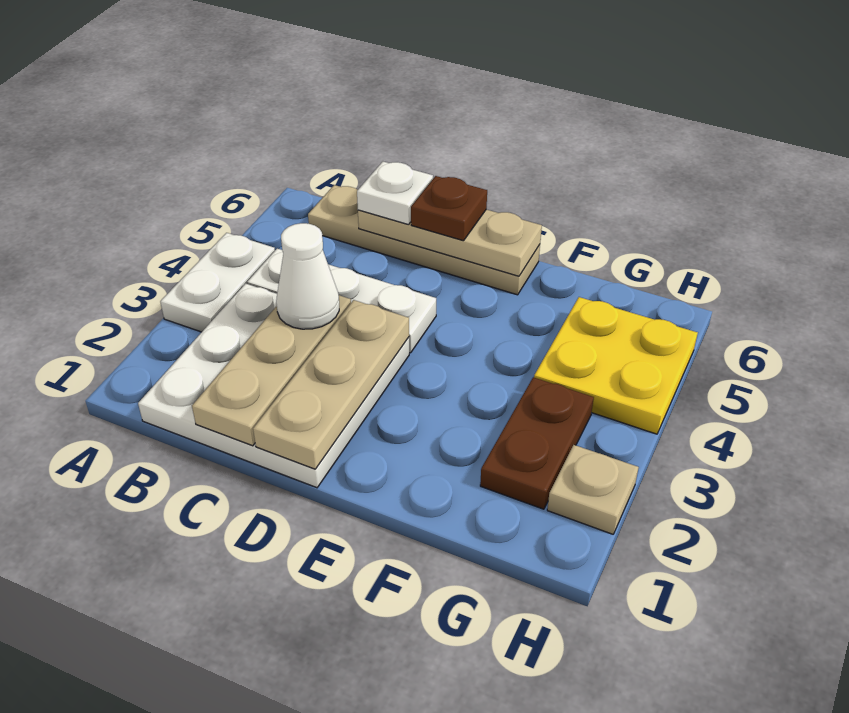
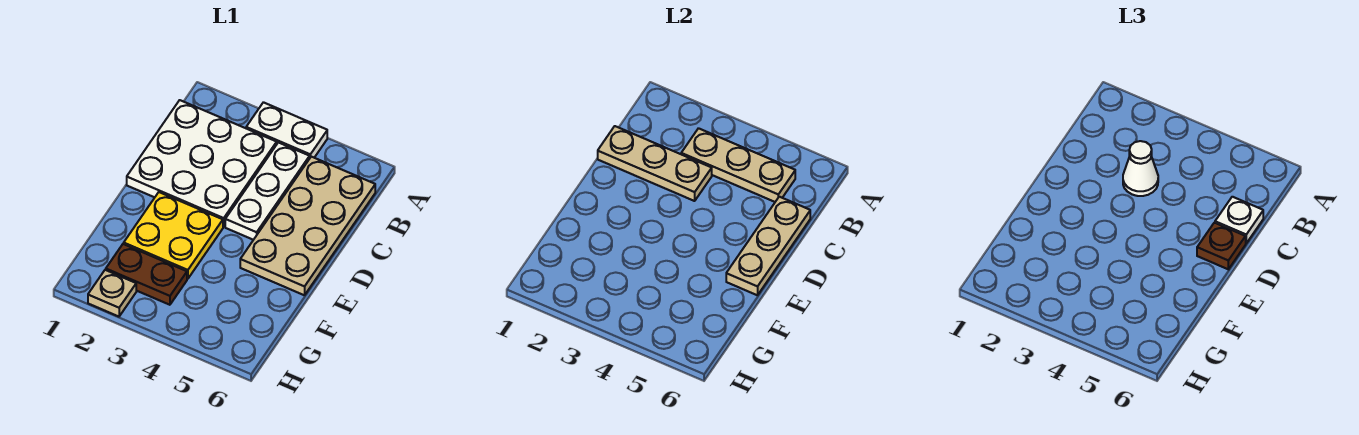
tan 1x4 plate [308,185,540,295] -> tan 2x4 plate [240,157,375,295]
tan 1x3 plate [253,300,409,469] -> tan 1x3 plate moved to [681,128,795,202]
yellow 2x2 plate [534,297,698,434] -> yellow 2x2 plate moved to [124,192,223,279]

